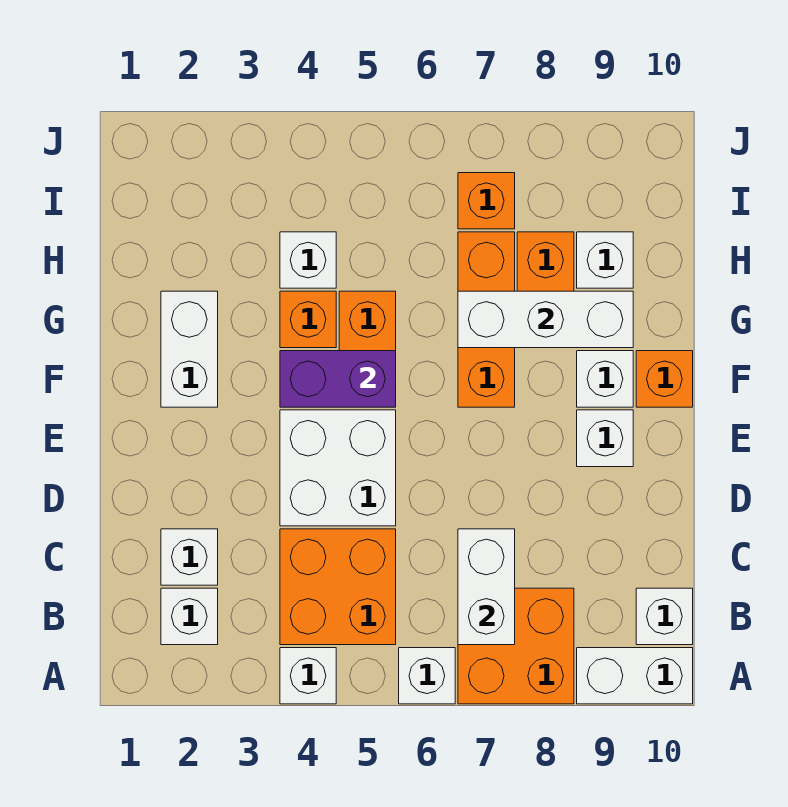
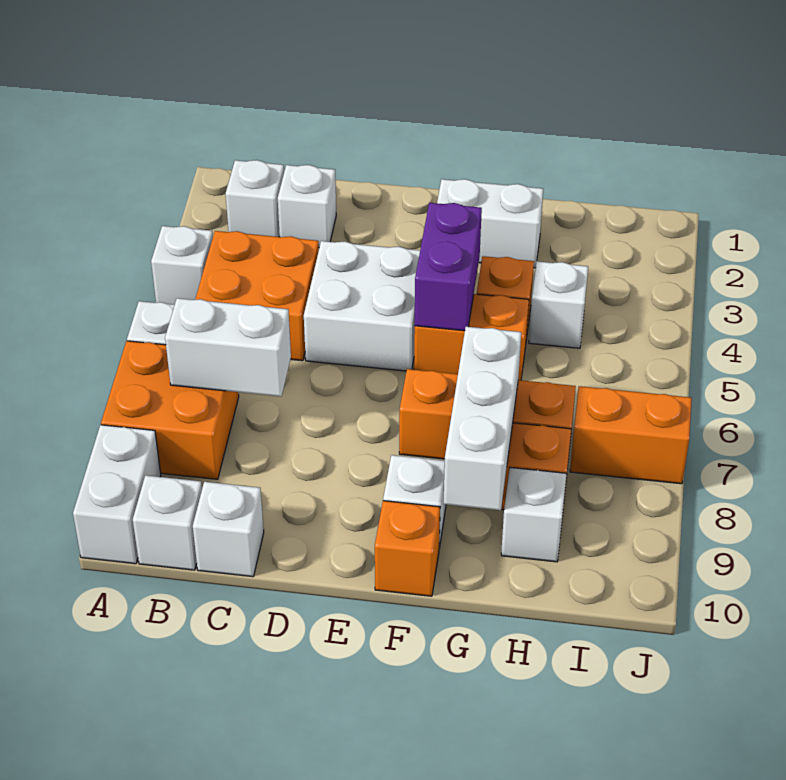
white 1x1 brick [577,410,633,467] -> white 1x1 brick moved to [193,482,264,577]
orange 1x1 brick [458,173,515,229] -> orange 1x2 brick [570,386,692,484]

